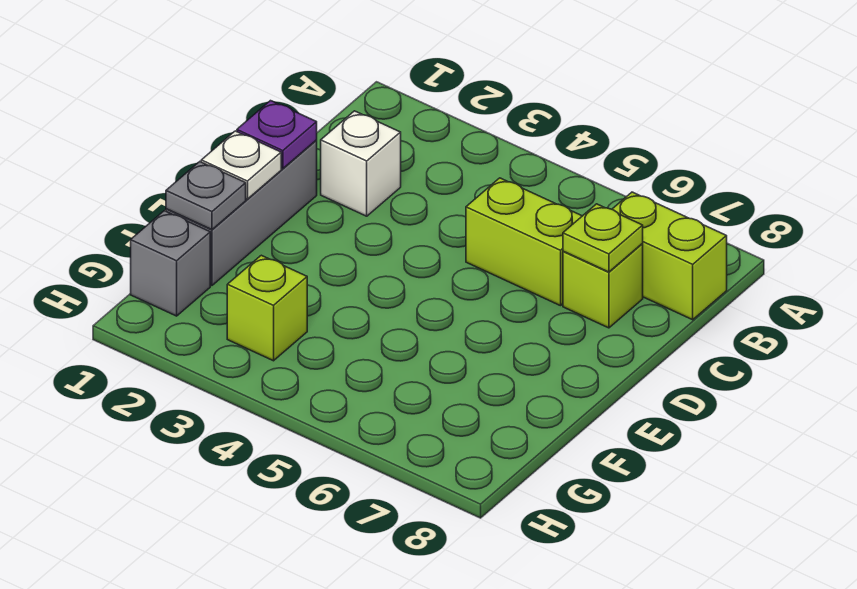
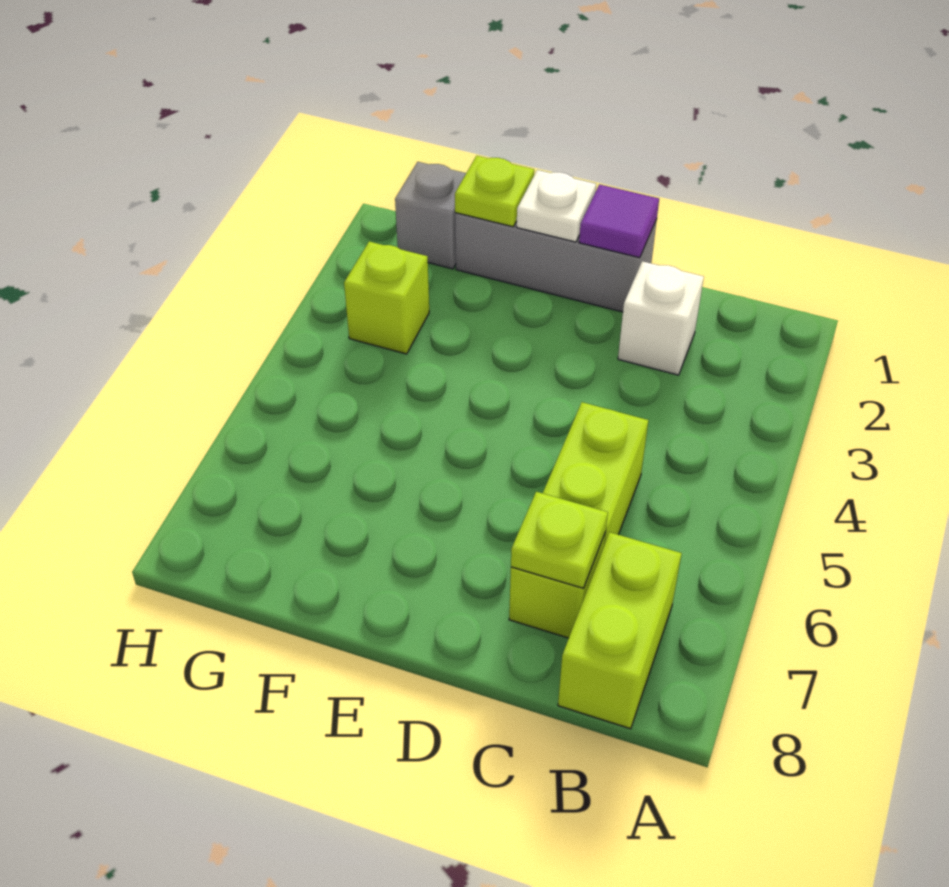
purple 1x1 plate [237,101,317,169] -> purple 1x1 tile [579,184,659,258]
grey 1x1 plate [166,162,246,230] -> lime 1x1 plate [455,156,534,227]

